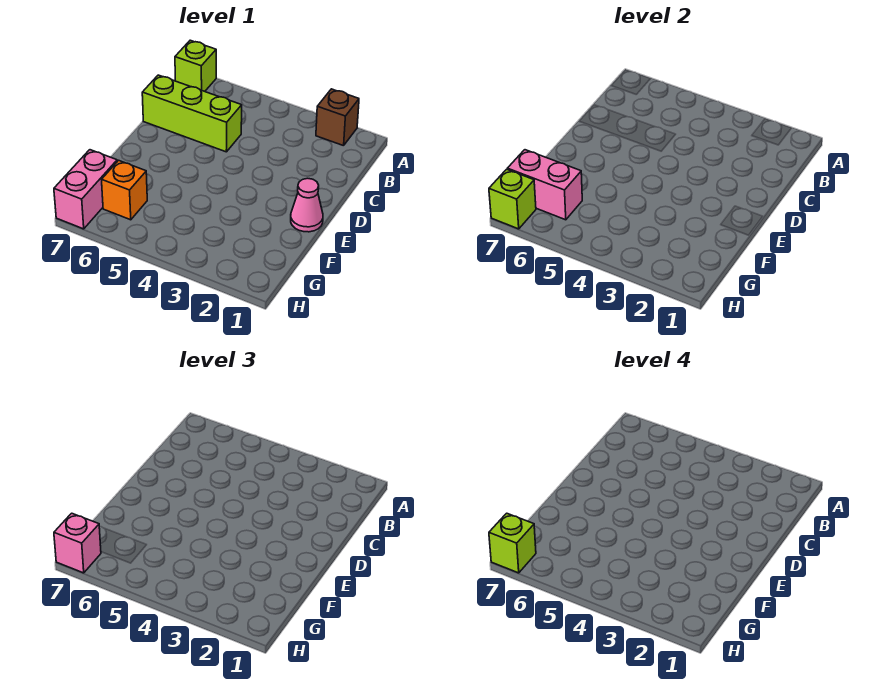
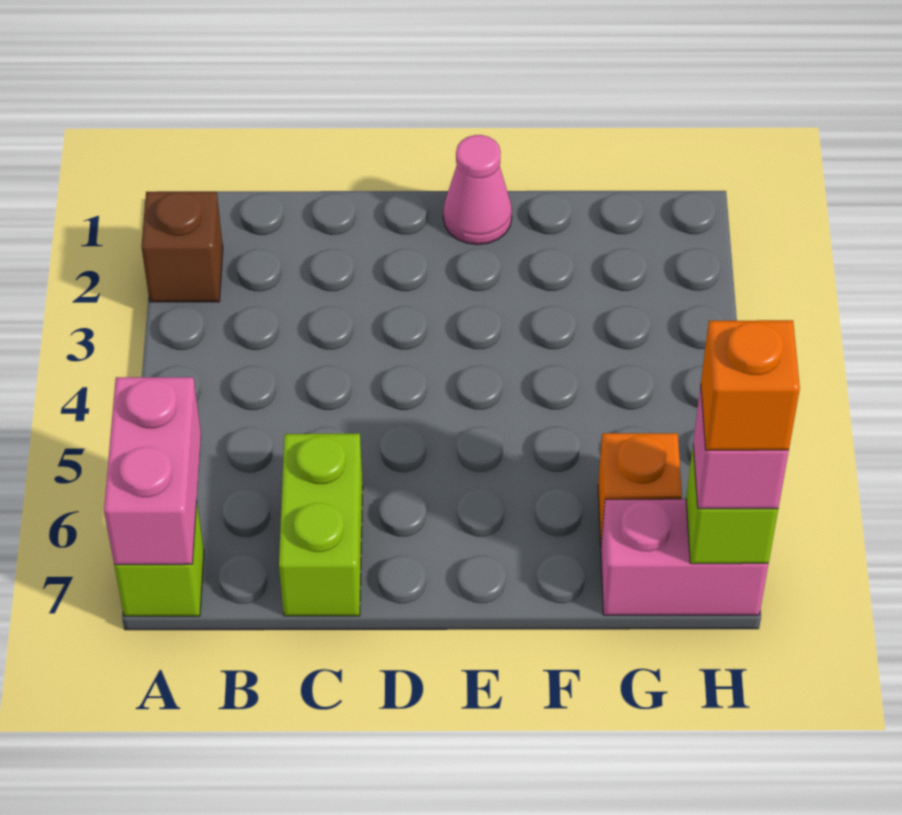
lime 1x3 brick [142,75,242,152] -> lime 1x2 brick [279,434,363,616]
pink 1x2 brick [507,150,582,220] -> pink 1x2 brick moved to [104,377,201,565]
lime 1x1 brick [489,513,536,573] -> orange 1x1 brick [701,320,800,450]

